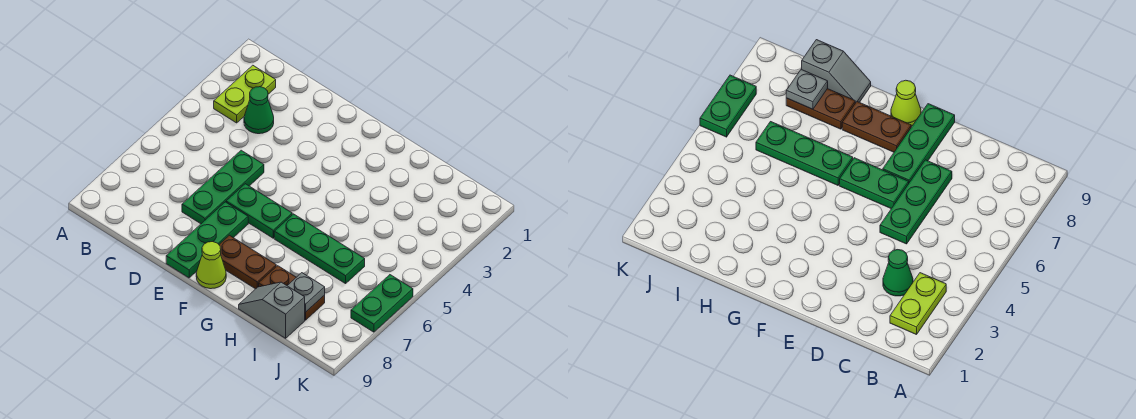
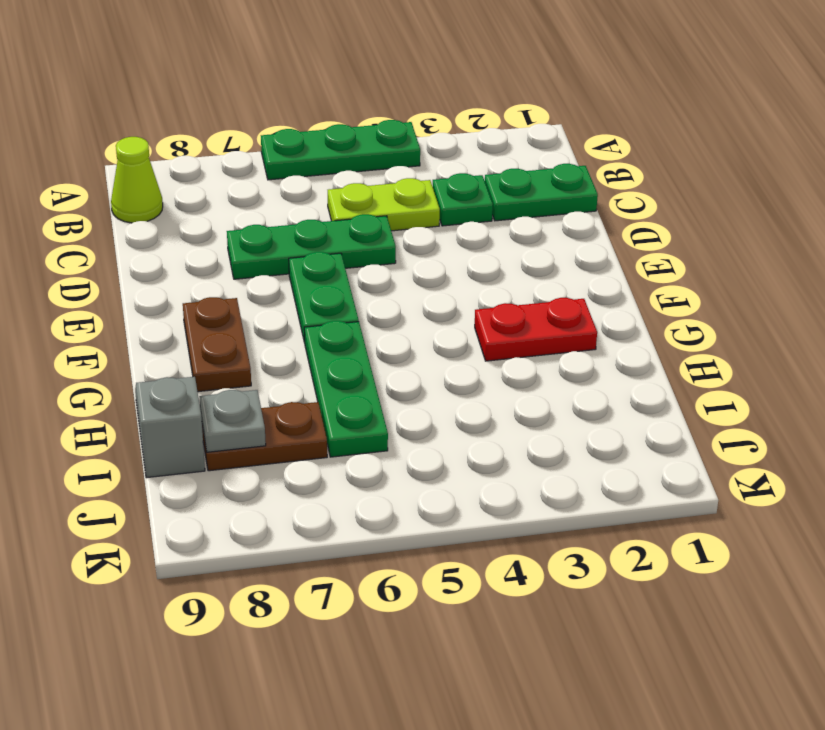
lime 1x2 plate [214,65,276,123] -> lime 1x2 plate moved to [328,178,440,231]
green 1x1 cone [244,87,274,134] -> green 1x1 plate [433,173,493,226]
green 1x3 plate [166,202,248,278] -> green 1x3 plate moved to [261,120,420,180]
lime 1x1 cone [196,242,226,289] -> lime 1x1 cone moved to [111,137,163,223]
none -> red 1x2 plate [475,298,597,361]
brown 1x2 plate [259,266,325,320] -> brown 1x2 plate turned to [202,402,327,471]
green 1x2 plate [351,275,413,332] -> green 1x2 plate moved to [485,164,598,221]

